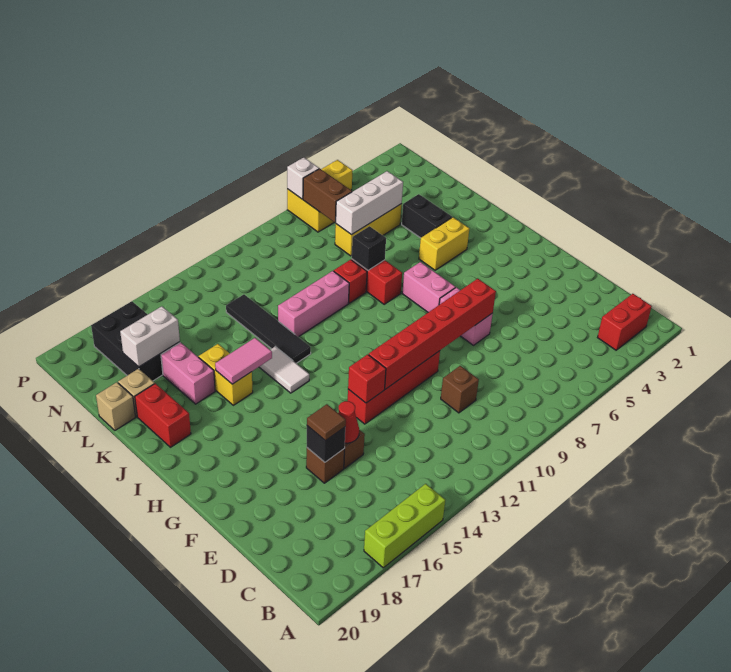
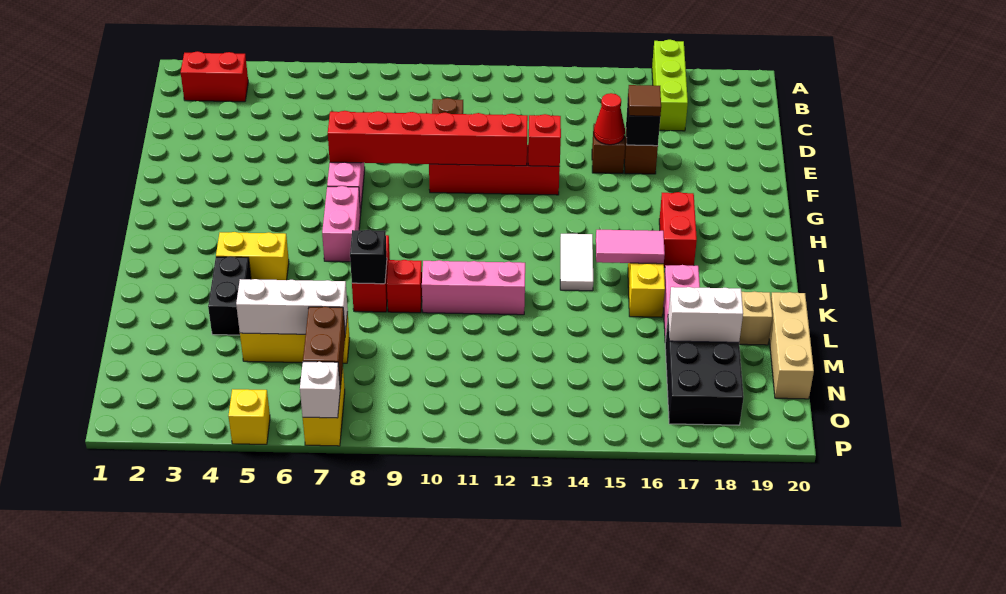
lime 1x3 brick [364,484,445,568] -> lime 1x3 brick turned to [652,40,688,131]
black 1x4 tile [226,295,311,363] -> none
red 1x2 brick [135,383,191,447] -> red 1x2 brick moved to [659,192,697,267]
tan 1x1 brick [96,382,135,430] -> tan 1x3 brick [769,292,814,399]

